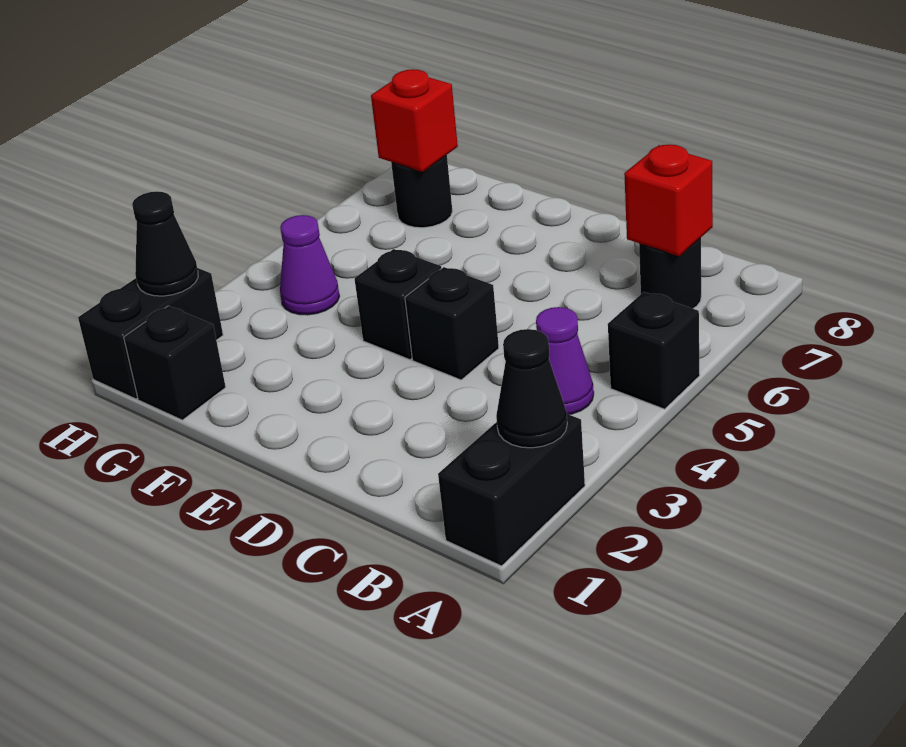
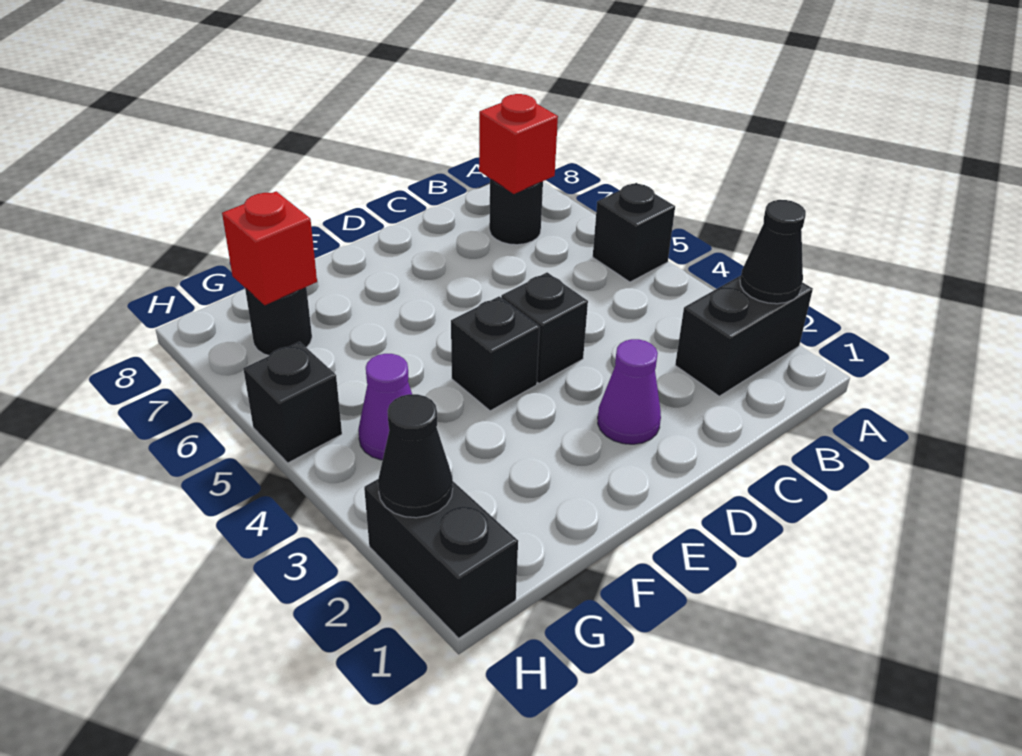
black 1x2 brick [438,414,585,566] -> black 1x2 brick turned to [675,276,813,396]
purple 1x1 cone [536,307,594,415] -> purple 1x1 cone moved to [598,339,661,444]
black 1x1 brick [124,306,226,420] -> black 1x1 brick moved to [243,342,342,463]

